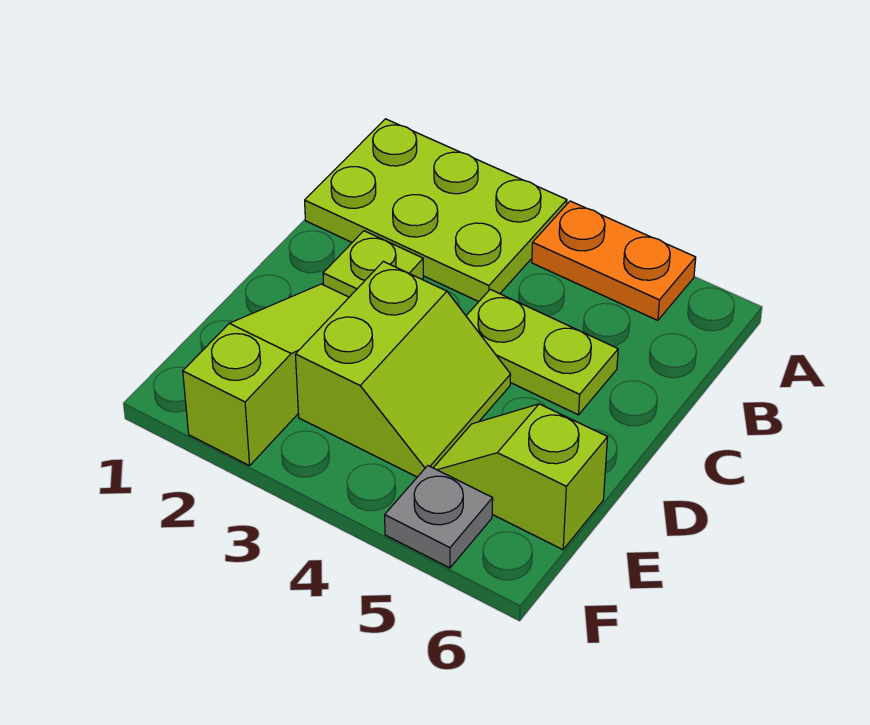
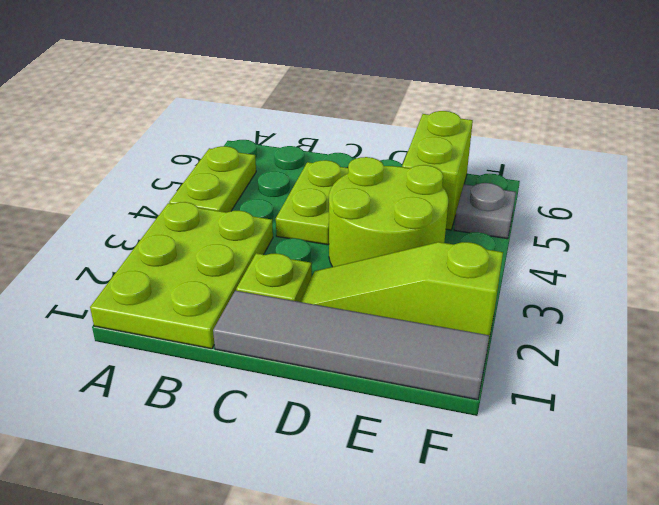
orange 1x2 plate [532,201,696,320] -> lime 1x2 plate [169,146,256,212]
none -> grey 1x4 tile [213,291,489,400]
lime 2x2 slope [295,261,511,477] -> lime 2x2 round brick [329,157,448,267]
lime 1x2 slope [434,404,608,550] -> lime 1x2 brick [402,111,473,230]

